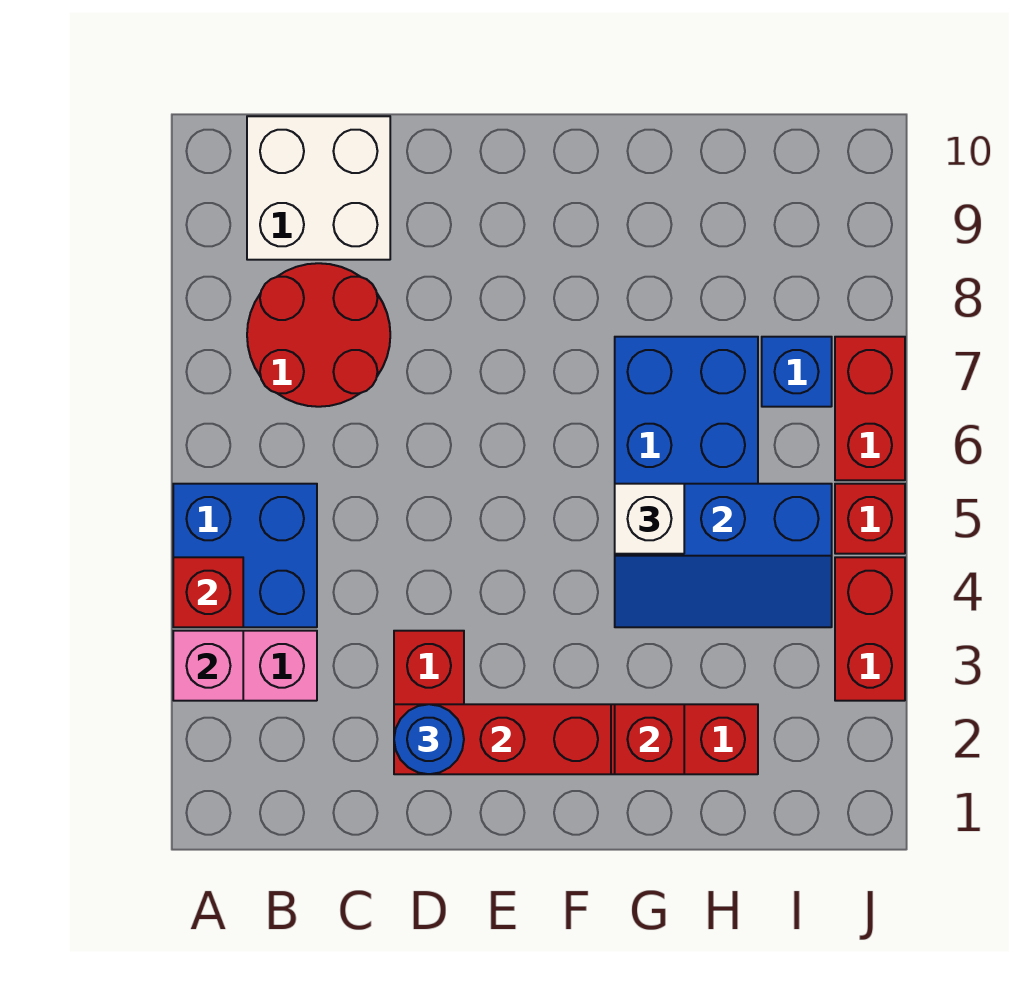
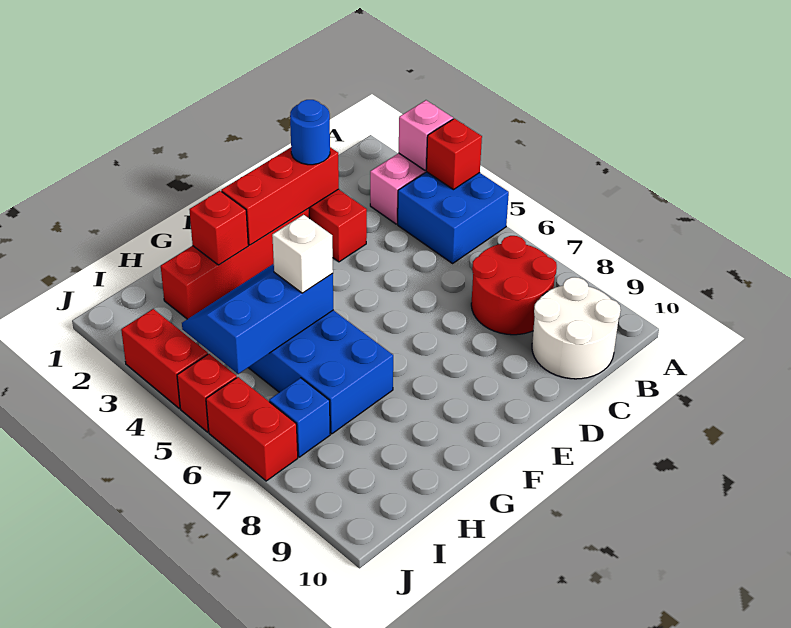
white 2x2 brick [247,116,390,260] -> white 2x2 round brick [532,277,621,379]

